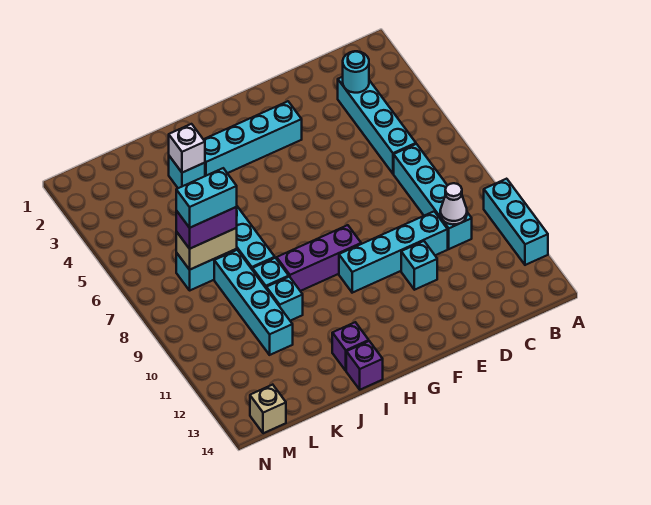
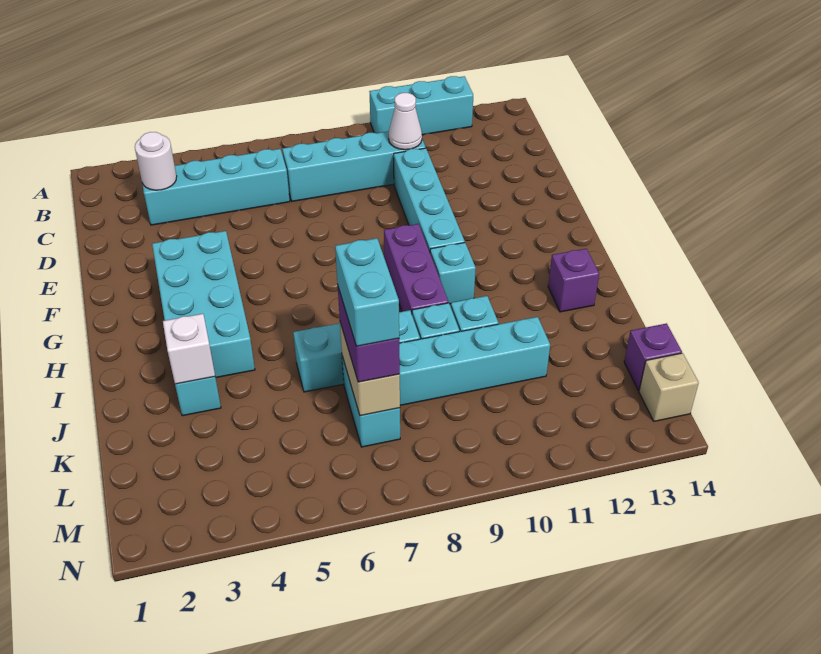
cyan 1x1 round brick [343,51,369,93] -> white 1x1 round brick [135,132,177,190]
cyan 1x1 brick [401,241,437,290] -> cyan 1x1 brick moved to [430,243,476,304]
cyan 1x4 brick [203,101,302,176] -> cyan 2x4 brick [152,231,255,378]
purple 1x1 brick [346,341,383,390] -> purple 1x1 brick moved to [624,323,682,390]

